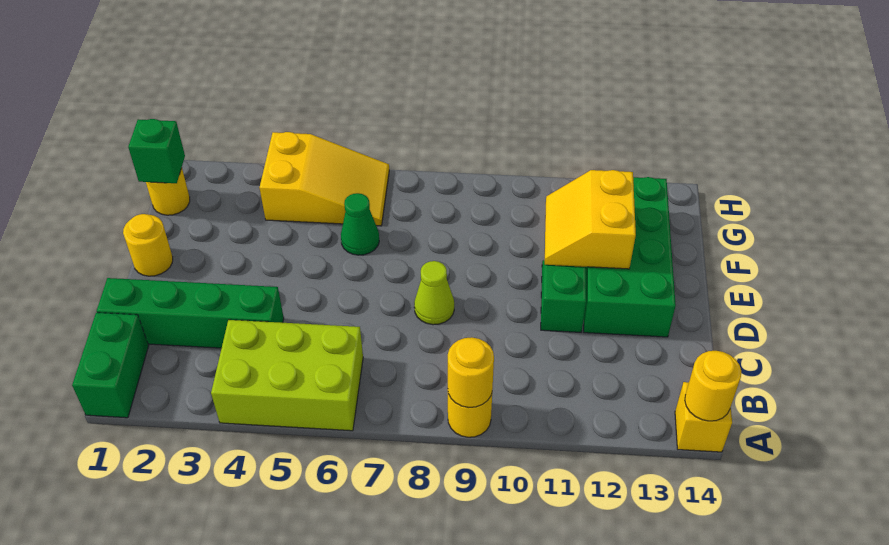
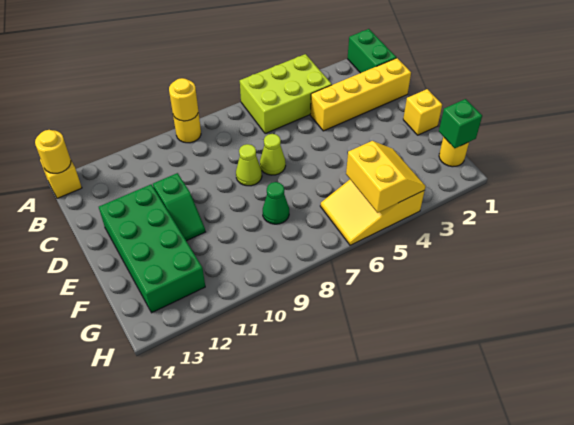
green 1x4 brick [97,278,284,348] -> yellow 1x4 brick [310,58,411,131]
none -> lime 1x1 cone [260,134,286,175]
yellow 1x1 round brick [123,214,173,276] -> yellow 1x1 brick [403,89,442,135]
yellow 2x2 slope [545,170,636,269] -> yellow 2x2 slope moved to [346,141,426,213]
green 1x1 cone [341,193,379,255] -> green 1x1 cone moved to [263,182,289,224]

